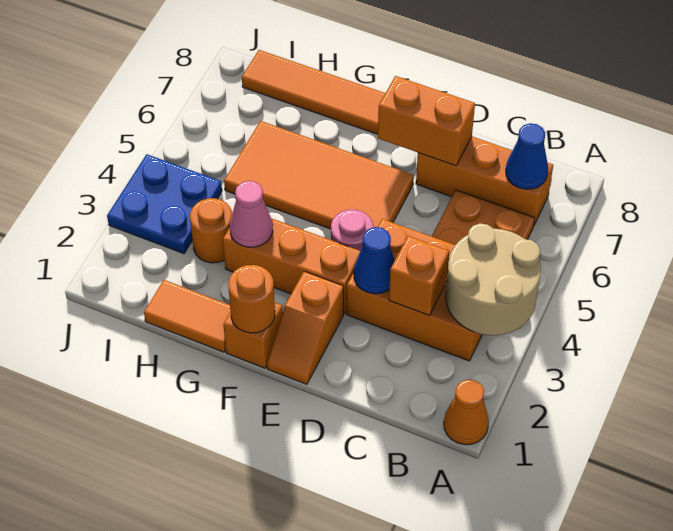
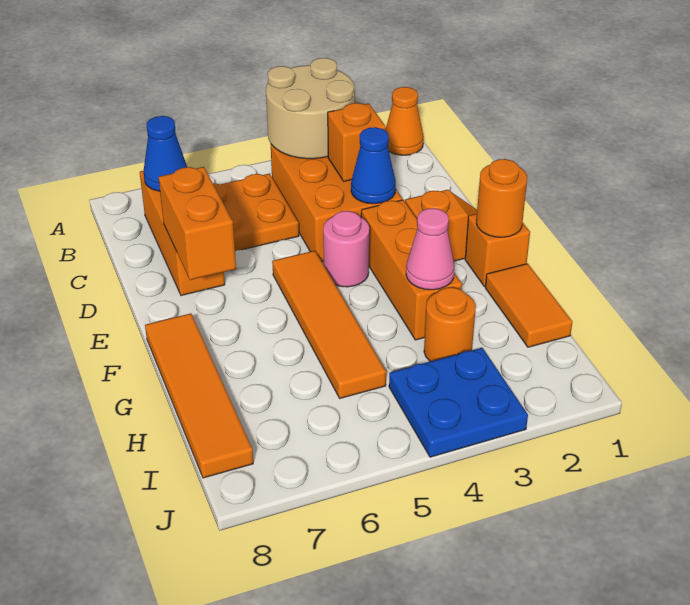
orange 2x4 tile [224,121,414,229] -> orange 1x4 tile [272,251,386,398]

